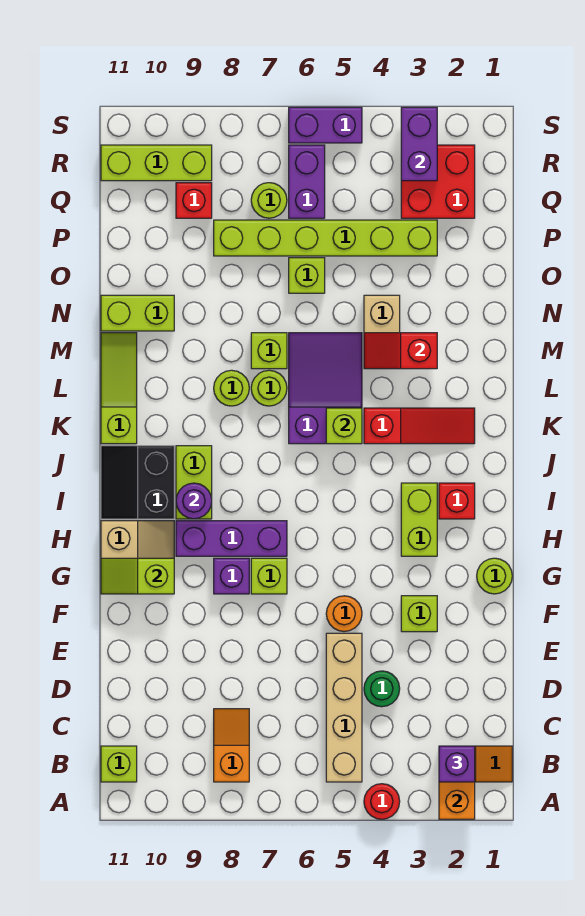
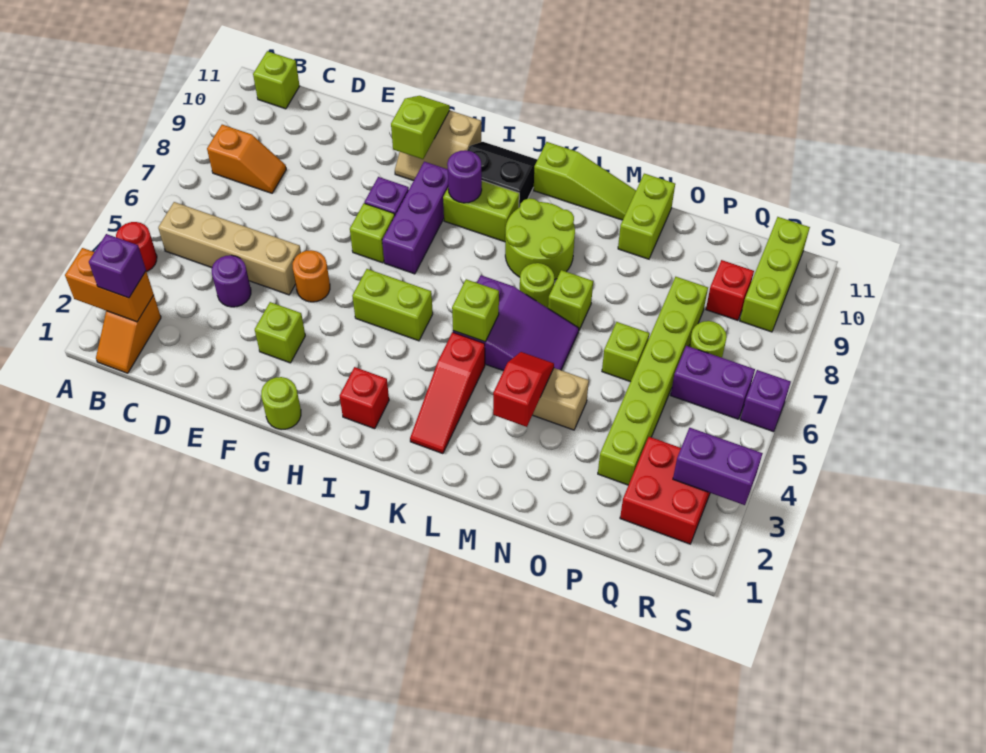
green 1x1 round brick [364,671,400,707] -> purple 1x1 round brick [212,255,251,307]
lime 1x2 brick [401,483,437,556] -> lime 1x2 brick moved to [352,269,433,341]
lime 1x1 round brick [214,370,249,406] -> lime 2x2 round brick [505,198,575,280]
purple 1x2 brick [289,107,362,143] -> purple 1x1 brick [740,370,791,432]

